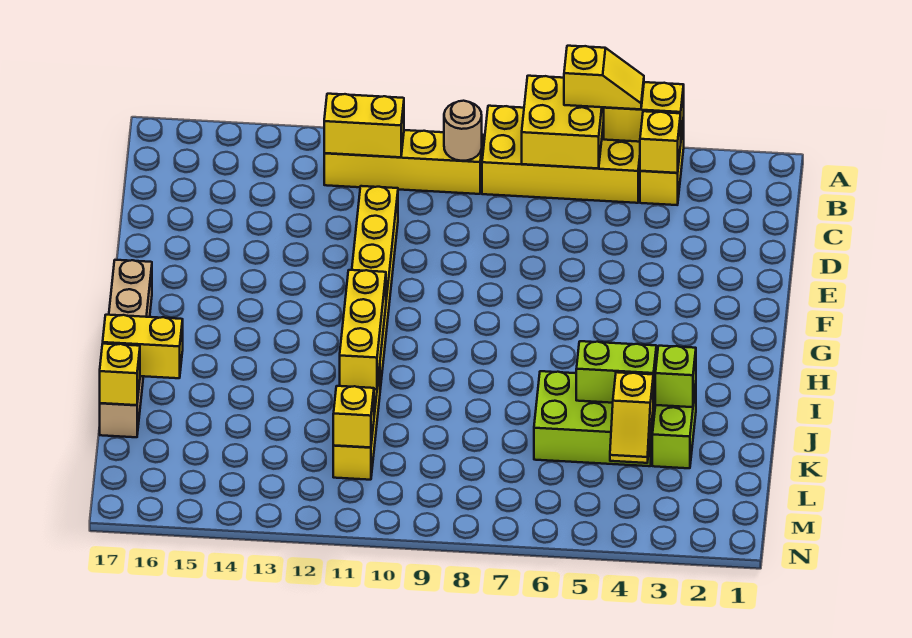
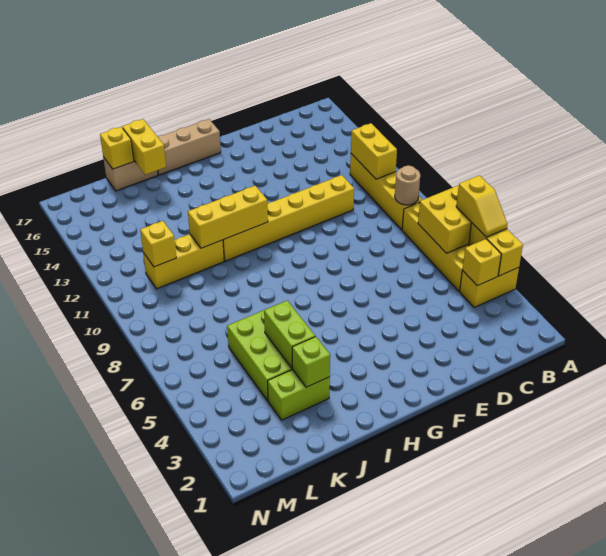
yellow 1x2 slope [610,372,653,463] -> none

